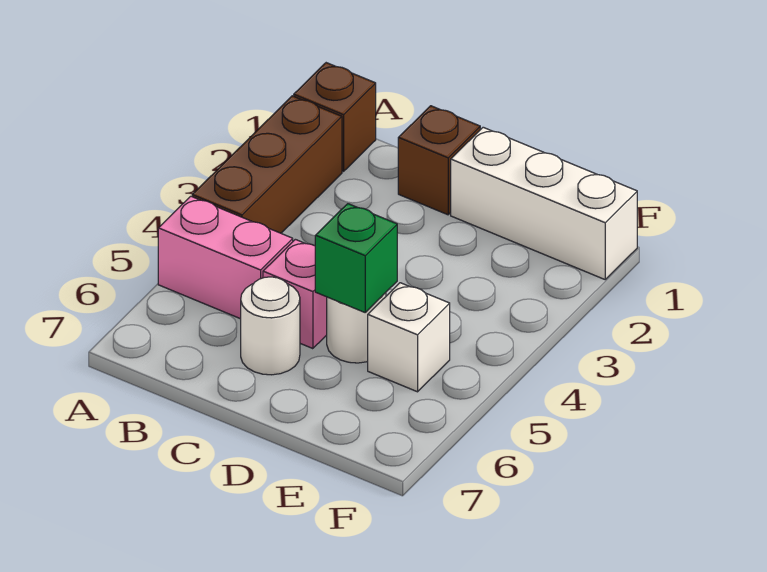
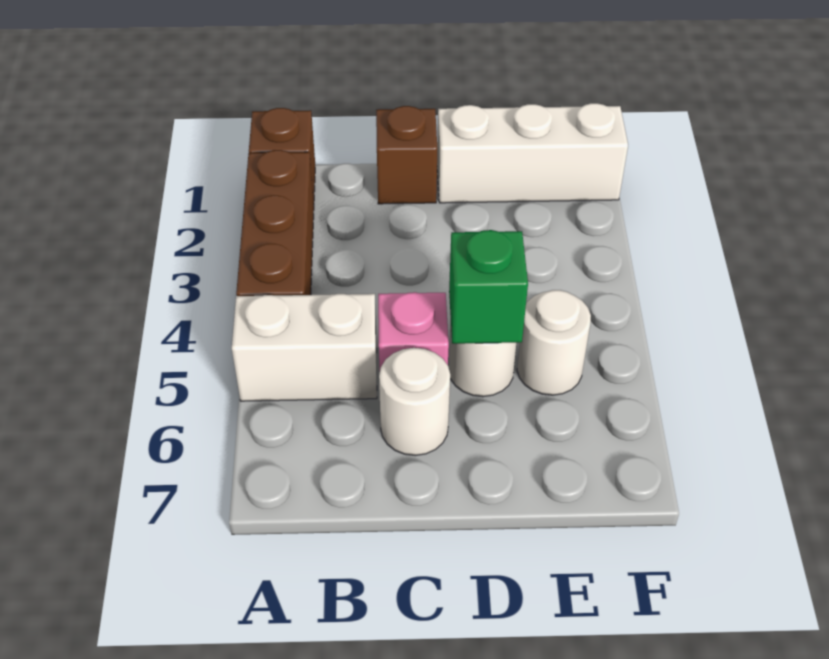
pink 1x2 brick [158,196,293,319] -> white 1x2 brick [232,294,377,401]
white 1x1 brick [368,283,450,392] -> white 1x1 round brick [517,290,591,395]

